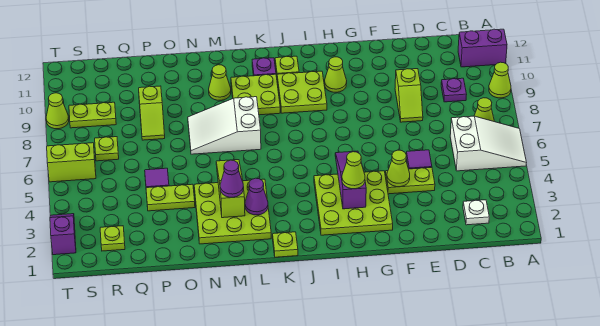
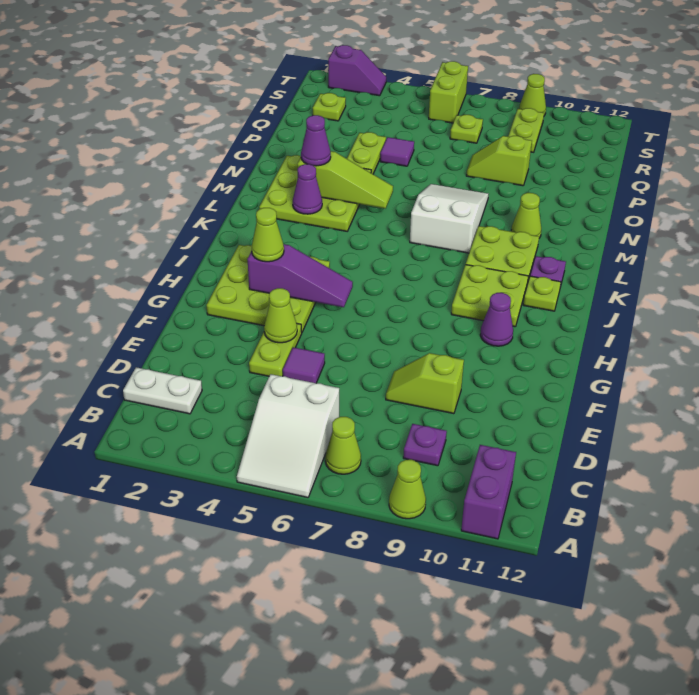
white 1x1 plate [463,200,489,225] -> white 1x2 plate [123,367,202,414]
lime 1x1 cone [325,57,347,92] -> purple 1x1 cone [480,293,513,346]
lime 1x1 plate [273,232,298,257] -> none

